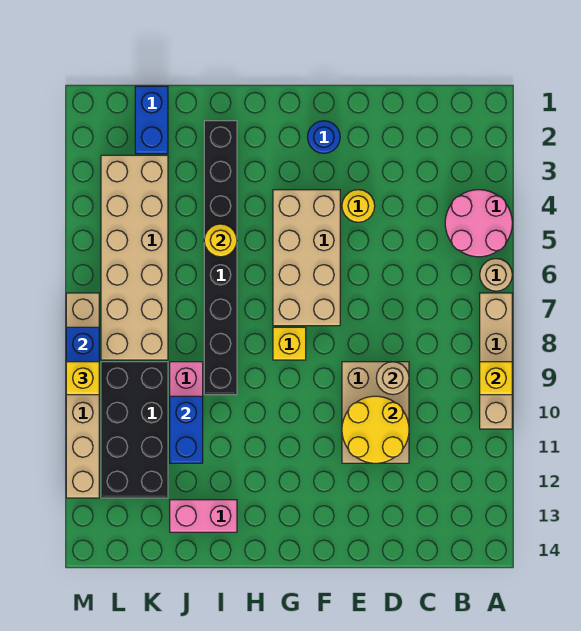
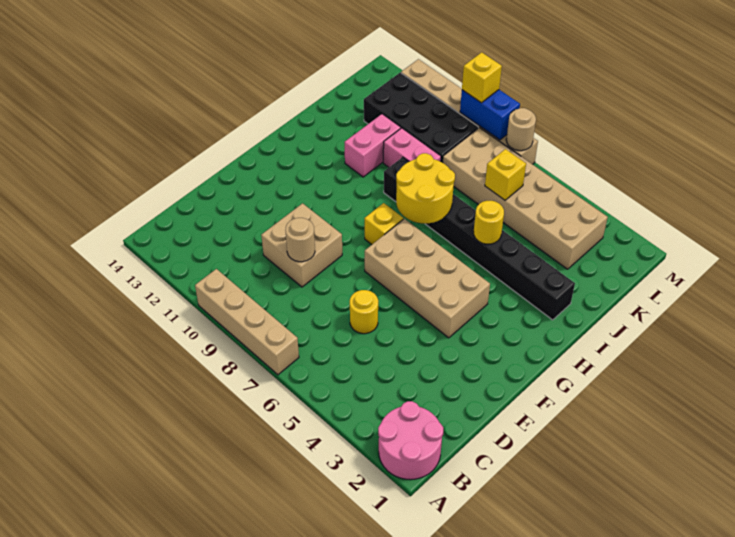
pink 2x2 round brick [445,190,512,257] -> pink 2x2 round brick moved to [378,401,443,480]
tan 1x1 round brick [480,259,512,291] -> tan 1x1 round brick moved to [506,108,536,151]
yellow 1x1 brick [480,362,512,395] -> yellow 1x1 brick moved to [485,149,526,200]
tan 2x3 brick [342,362,409,463] -> tan 2x2 brick [261,203,342,287]
yellow 2x2 round brick [342,396,409,463] -> yellow 2x2 round brick moved to [396,153,455,224]
yellow 1x1 round brick [342,190,375,222] -> yellow 1x1 round brick moved to [350,290,378,334]
blue 1x1 round brick [308,121,340,153] -> none
pink 1x2 brick [170,500,237,532] -> pink 1x2 brick moved to [345,114,401,177]
blue 1x2 brick [170,396,203,463] -> none
blue 1x2 brick [135,86,168,154] -> none

